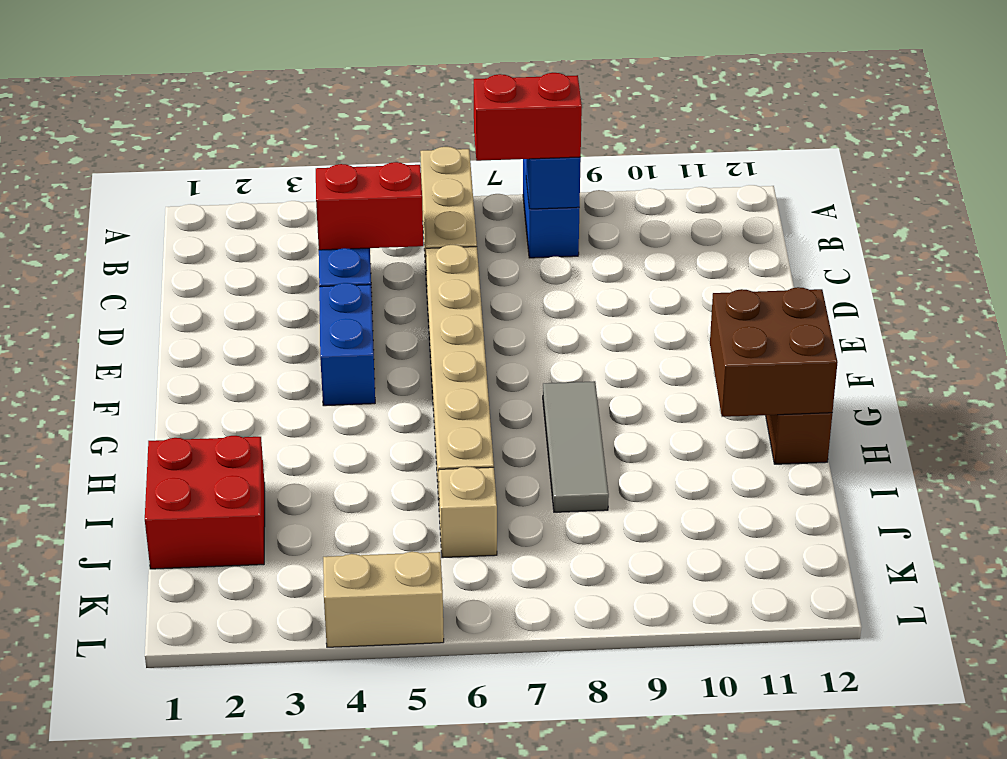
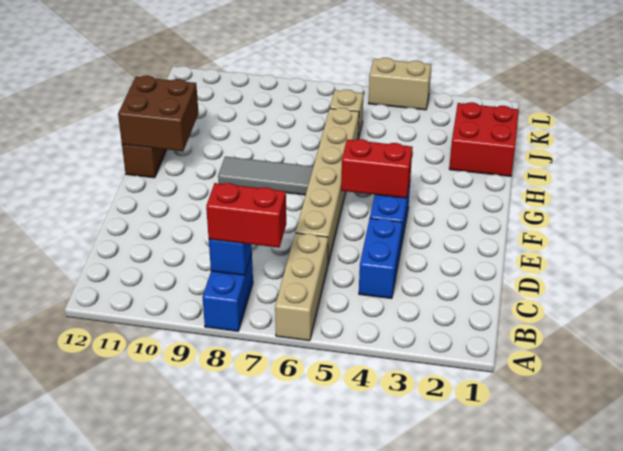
red 1x2 brick [316,162,423,250] -> red 1x2 brick moved to [341,139,413,198]
grey 1x3 tile [543,381,609,512] -> grey 1x3 tile turned to [218,157,313,195]

